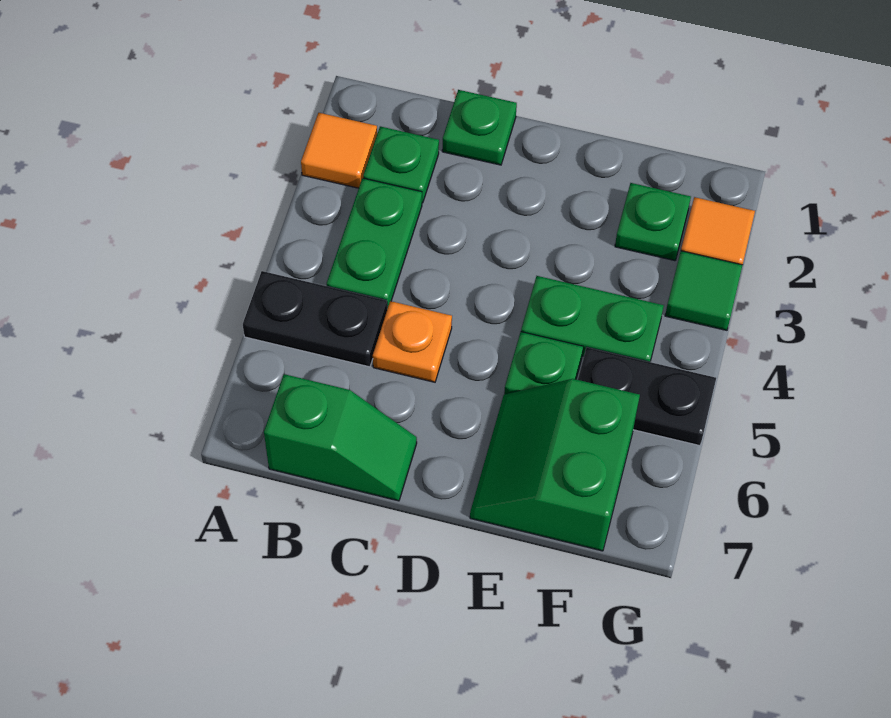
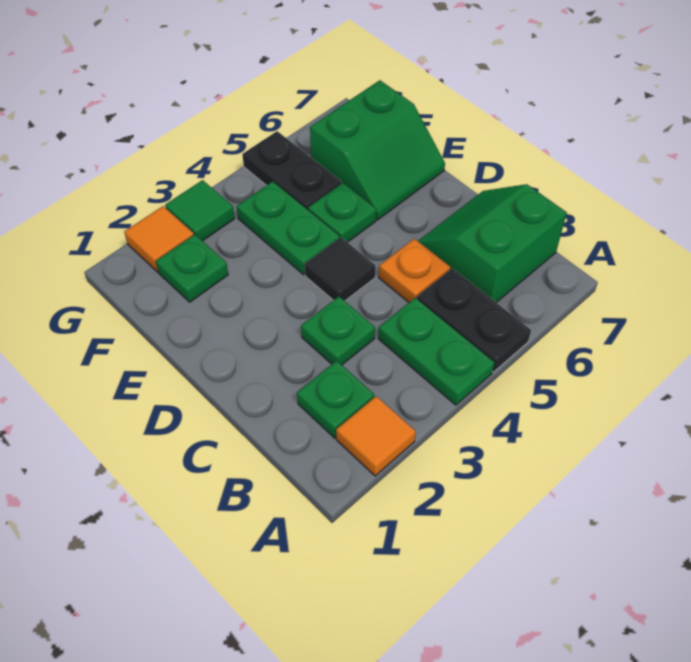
green 1x2 plate [327,178,422,309] -> green 1x2 plate turned to [378,298,494,405]
green 1x2 slope [264,374,417,501] -> green 2x2 slope [418,184,567,302]
green 1x1 plate [442,90,517,165] -> green 1x1 plate moved to [301,297,375,365]
none -> black 1x1 tile [305,237,376,301]

